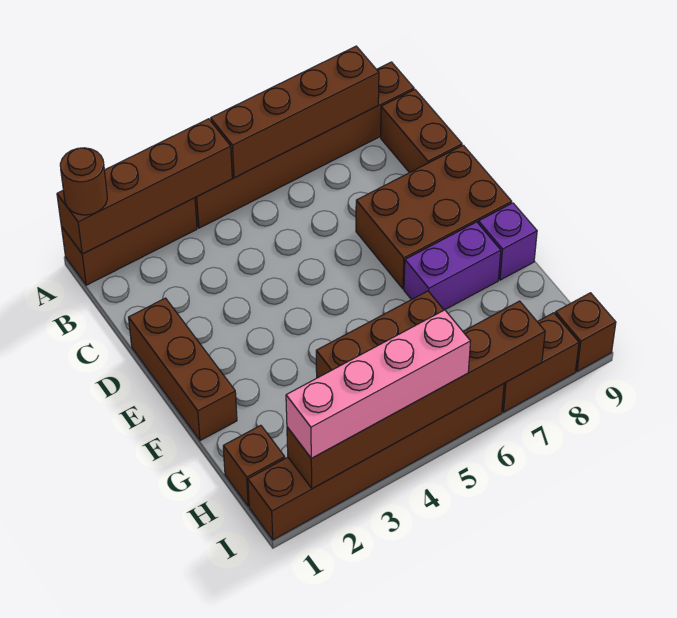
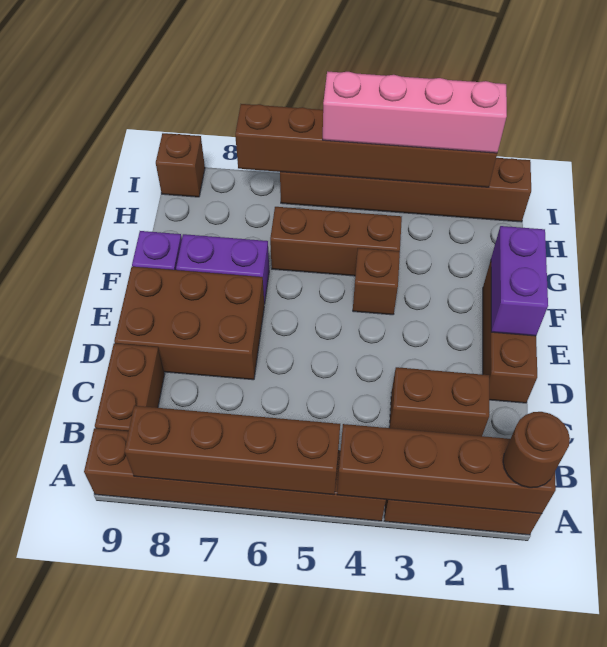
none -> purple 1x2 brick [491,226,548,336]
brown 1x1 brick [223,425,285,506] -> brown 1x1 brick moved to [353,248,400,315]
brown 1x2 brick [502,313,579,412] -> brown 1x2 brick moved to [389,367,489,436]

